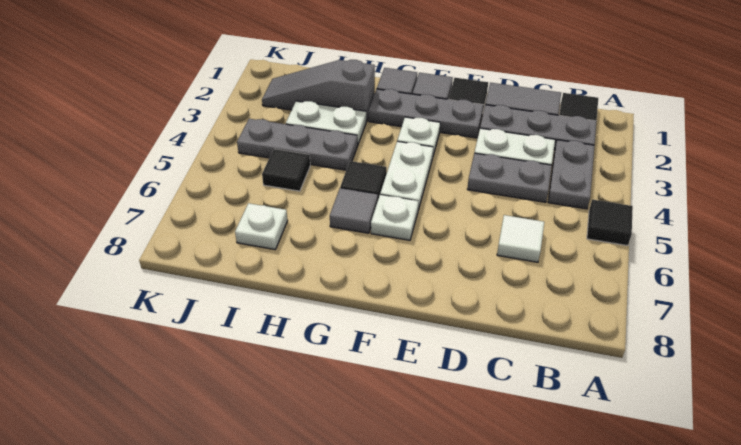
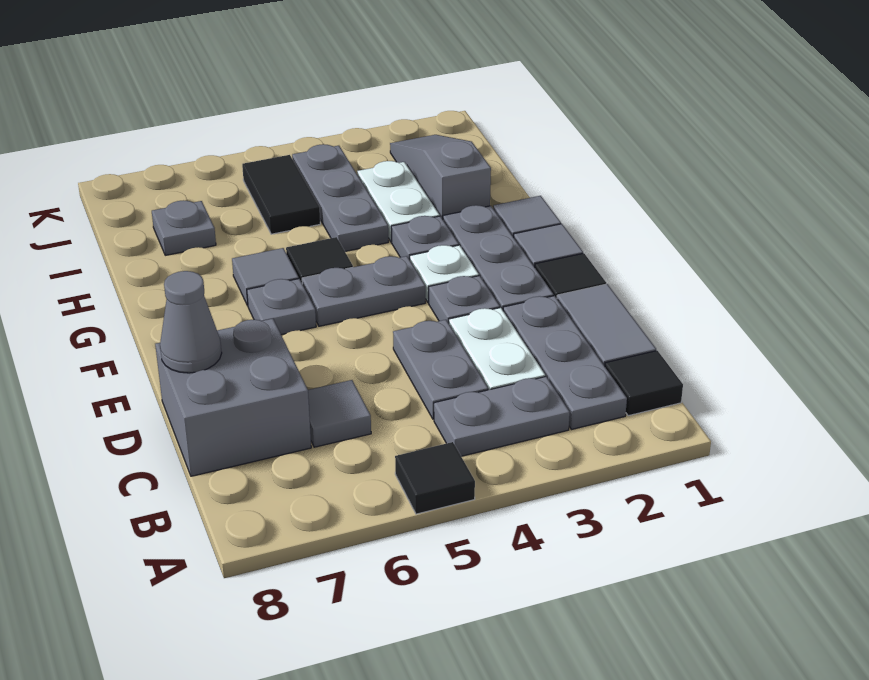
white 1x1 tile [497,215,544,262] -> grey 1x1 tile [308,380,371,447]
none -> grey 2x2 brick [155,319,311,476]
none -> grey 1x1 cone [160,271,222,373]
none -> grey 1x1 plate [429,276,500,323]
white 1x2 plate [380,141,433,210] -> grey 1x2 plate [302,256,425,326]
white 1x1 plate [371,195,419,240] -> grey 1x1 plate [247,279,316,335]
none -> grey 1x1 plate [391,216,459,260]
black 1x1 tile [262,149,310,191] -> black 1x2 tile [242,155,320,234]
white 1x1 plate [235,203,288,250] -> grey 1x1 plate [152,200,216,255]

